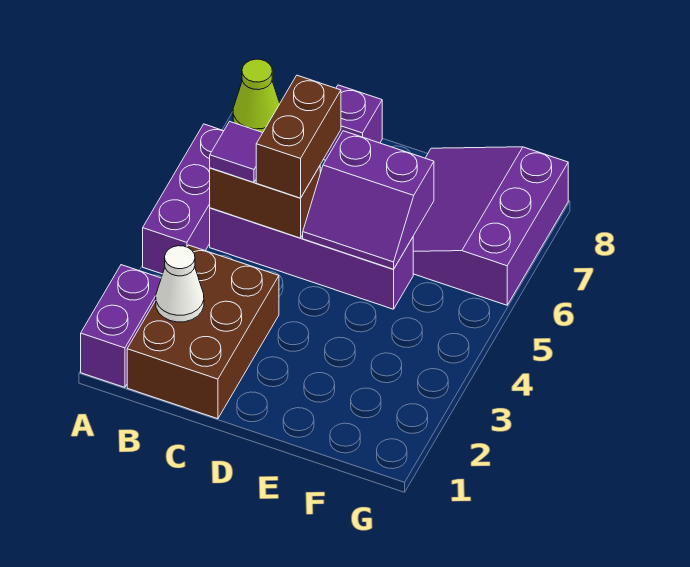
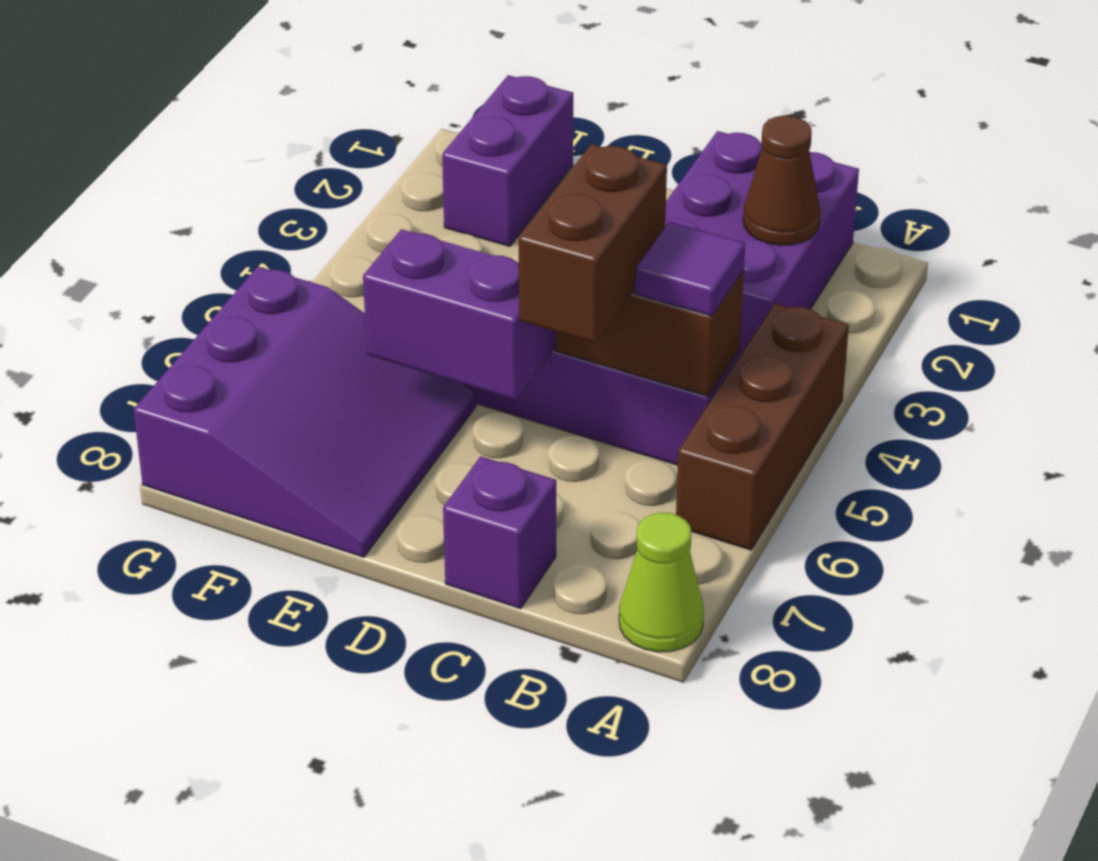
purple 1x2 brick [81,265,161,387] -> purple 1x2 brick moved to [442,75,573,246]
purple 1x3 brick [143,124,224,274] -> brown 1x3 brick [676,304,849,550]
brown 2x3 brick [127,245,279,419] -> purple 2x3 brick [665,131,859,357]
white 1x1 cone [156,246,204,322] -> brown 1x1 cone [743,116,820,245]

